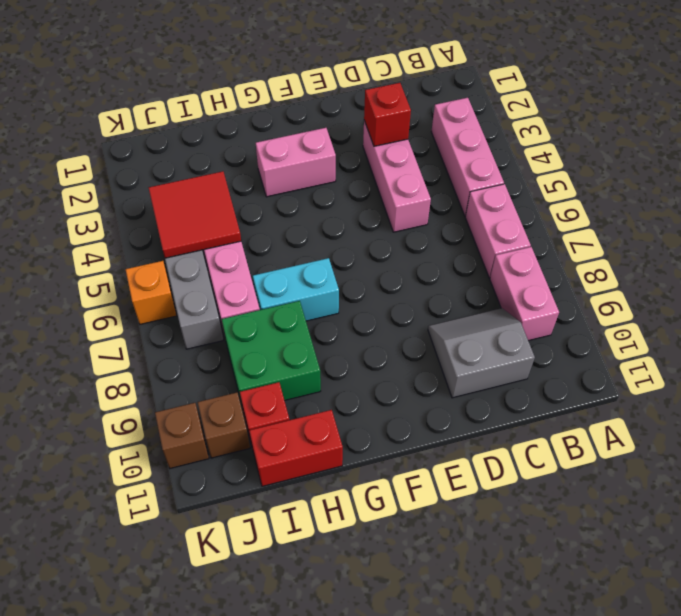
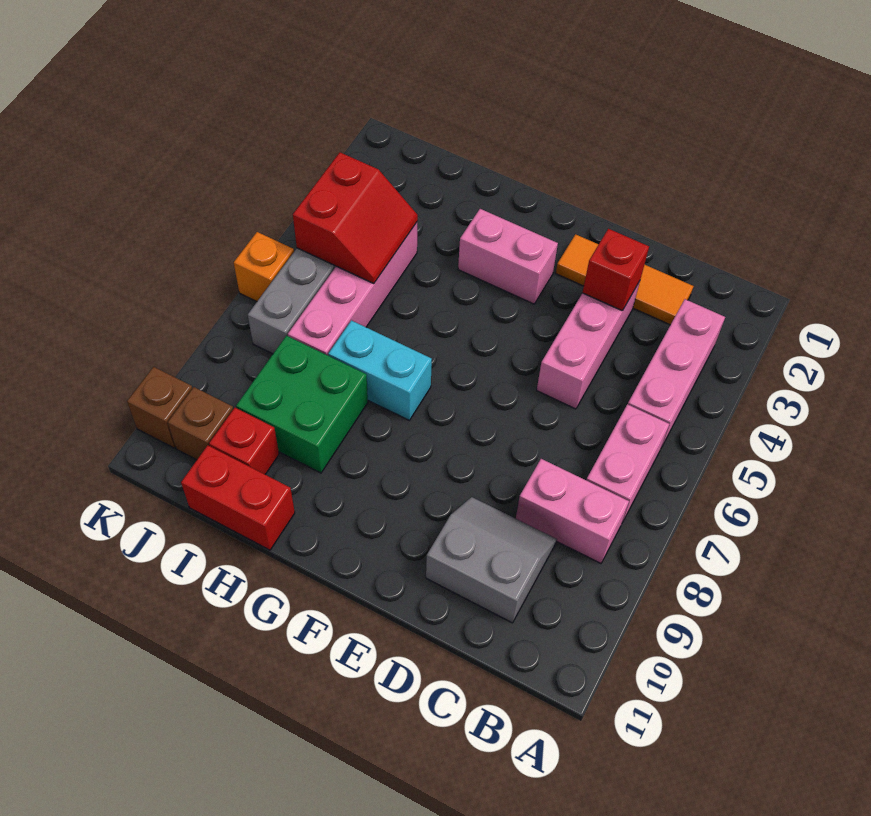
pink 1x2 brick [490,247,559,341] -> pink 1x2 brick turned to [516,459,629,563]
none -> orange 1x3 tile [556,234,693,325]
red 2x2 tile [149,171,241,258] -> red 2x2 slope [293,153,418,284]

